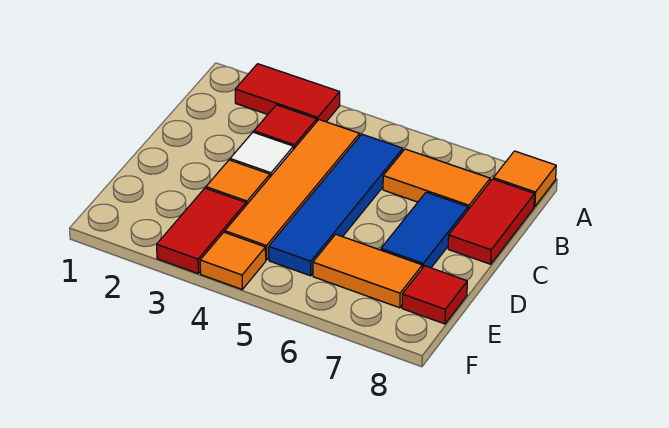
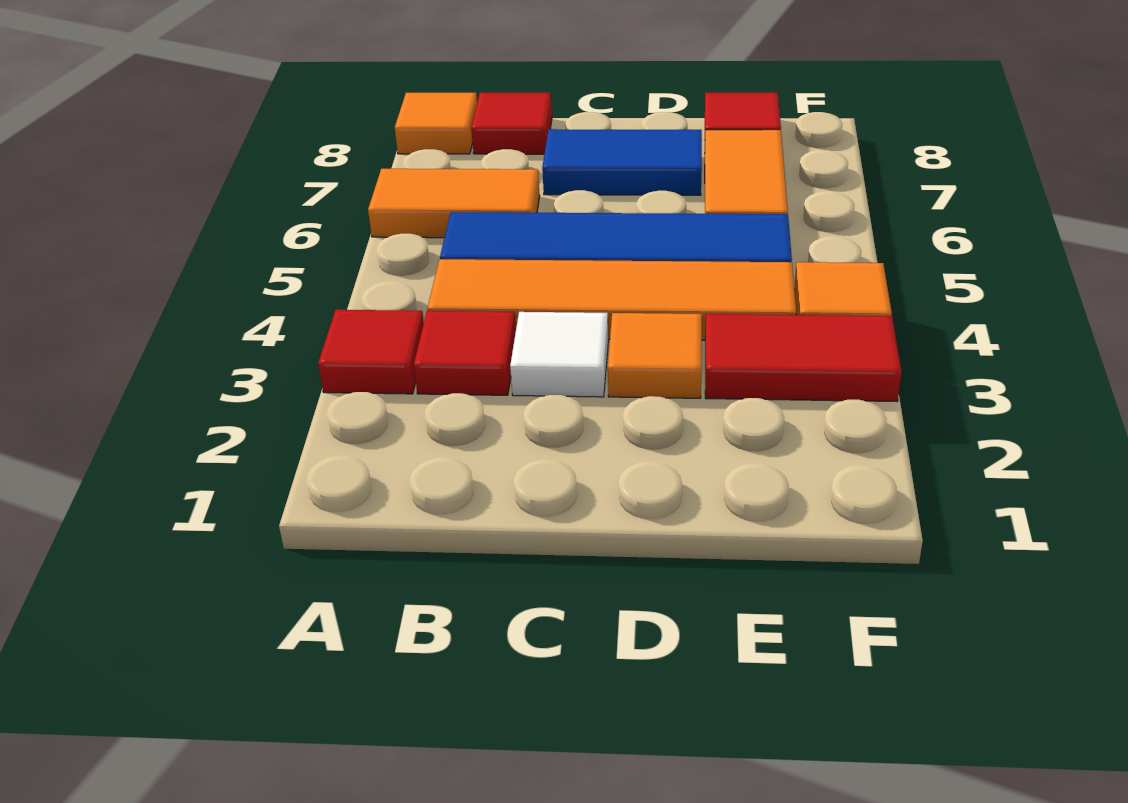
red 1x2 tile [235,64,340,122] -> red 1x1 tile [318,310,424,394]
orange 1x2 tile [383,149,490,210] -> orange 1x2 tile turned to [368,169,540,238]
red 1x2 tile [448,179,535,264] -> red 1x1 tile [471,93,552,154]

